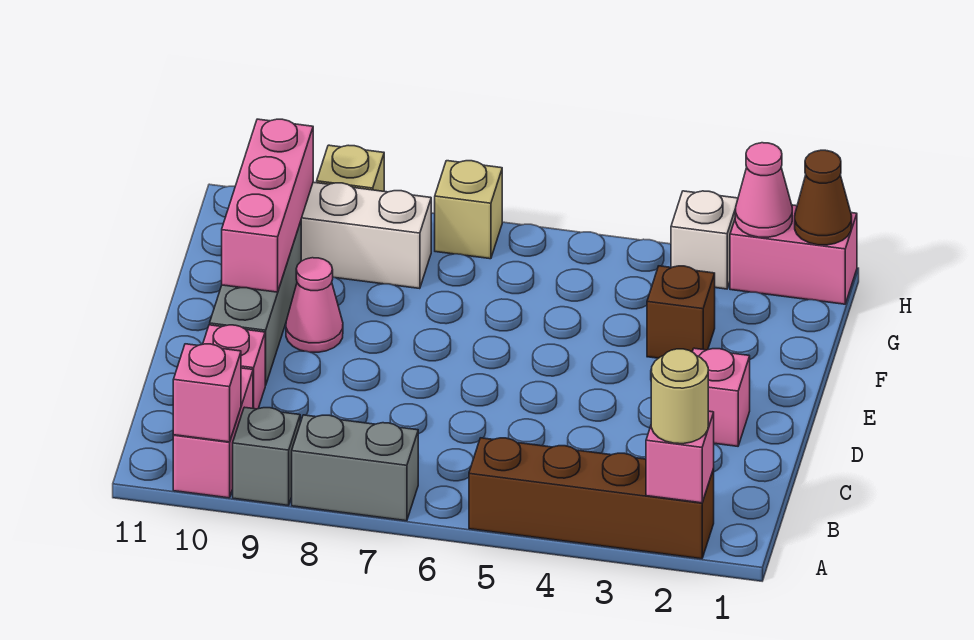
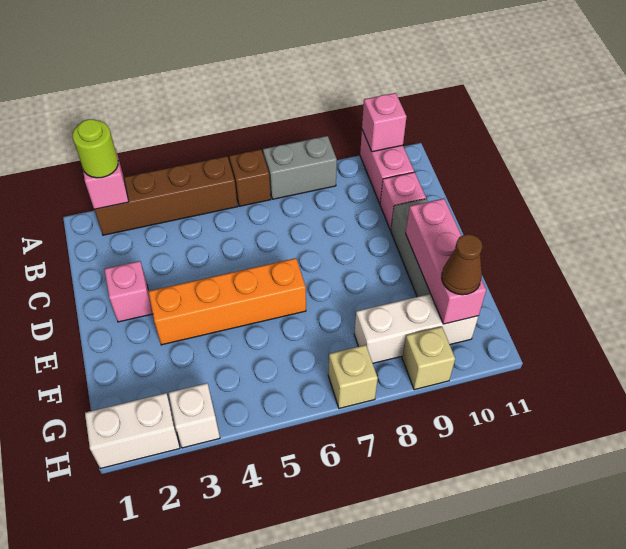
tan 1x1 round brick [651,349,708,444] -> lime 1x1 round brick [72,119,118,178]
grey 1x1 brick [233,407,300,506] -> none
none -> orange 1x4 brick [148,258,306,345]
pink 1x1 cone [286,258,343,352] -> none
brown 1x1 brick [647,266,715,358] -> brown 1x1 brick moved to [229,149,271,206]
pink 1x2 brick [730,205,857,304] -> white 1x2 brick [85,393,180,468]
brown 1x1 cone [795,150,852,245] -> brown 1x1 cone moved to [442,234,482,295]
pink 1x1 cone [735,143,792,237] -> none

